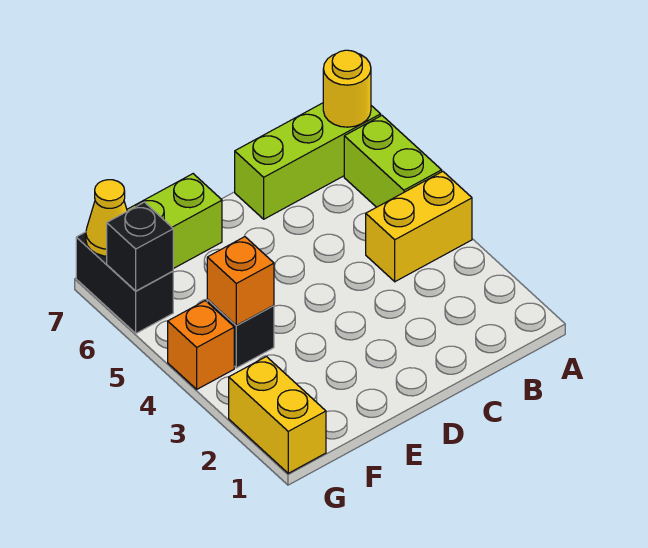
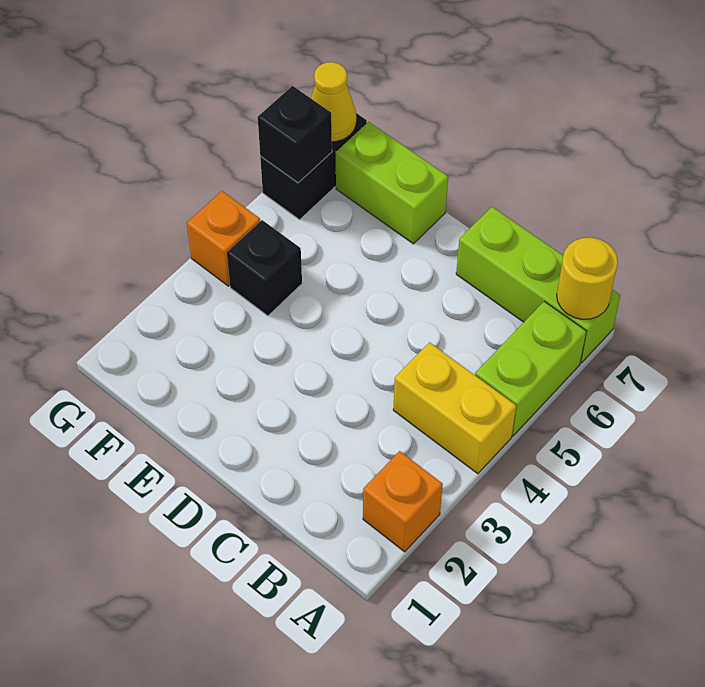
orange 1x1 brick [207,237,274,325] -> orange 1x1 brick moved to [363,451,443,552]
yellow 1x2 brick [229,357,326,473] -> none

